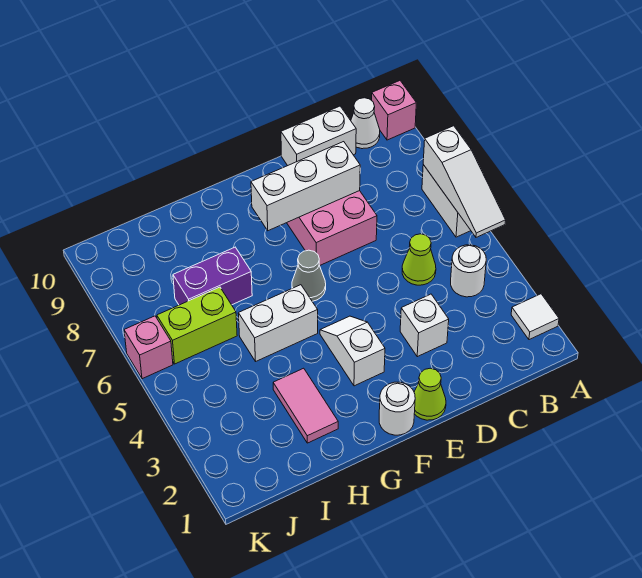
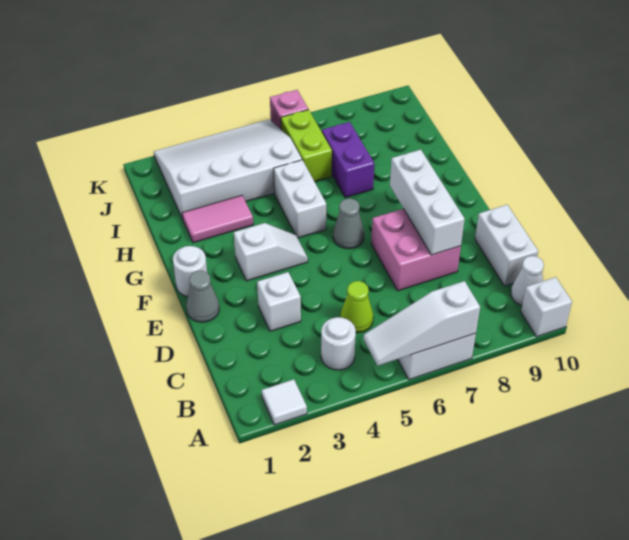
pink 1x1 brick [372,81,416,140] -> white 1x1 brick [521,277,572,337]
lime 1x1 cone [414,368,446,420] -> grey 1x1 cone [186,271,219,322]
none -> white 3x4 slope [154,120,302,219]

